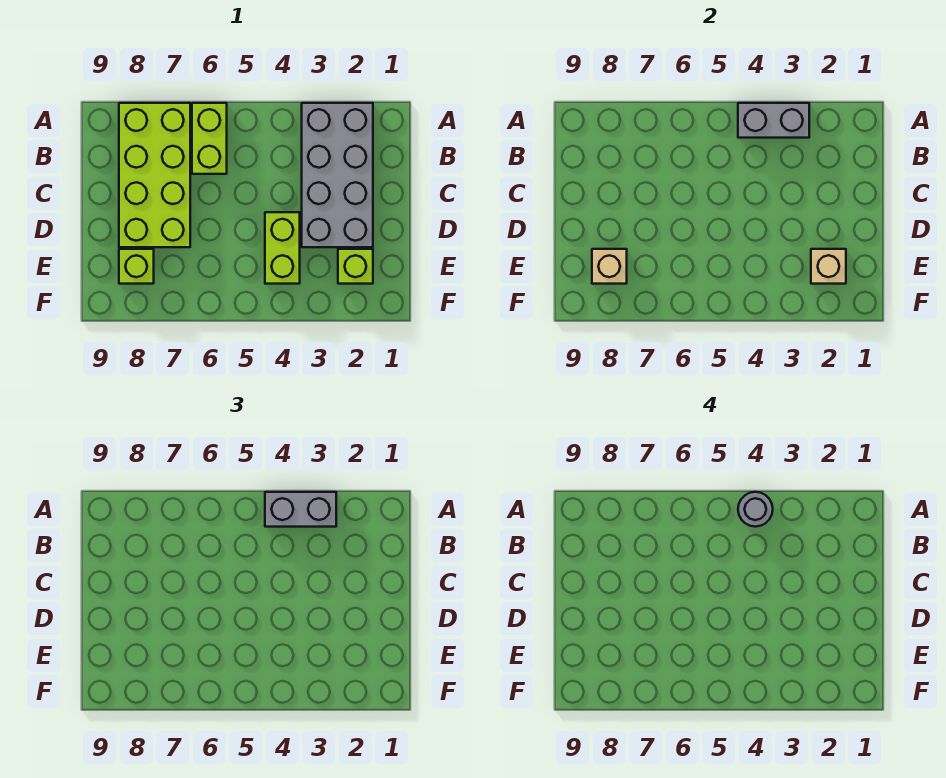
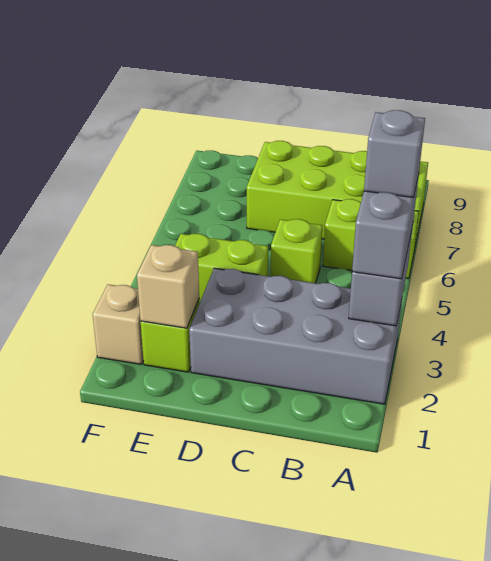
grey 1x1 round brick [738,492,773,527] -> grey 1x1 brick [364,110,425,198]
lime 1x1 brick [119,249,154,284] -> lime 1x1 brick moved to [270,219,322,283]
tan 1x1 brick [592,249,627,284] -> tan 1x1 brick moved to [93,284,144,364]

